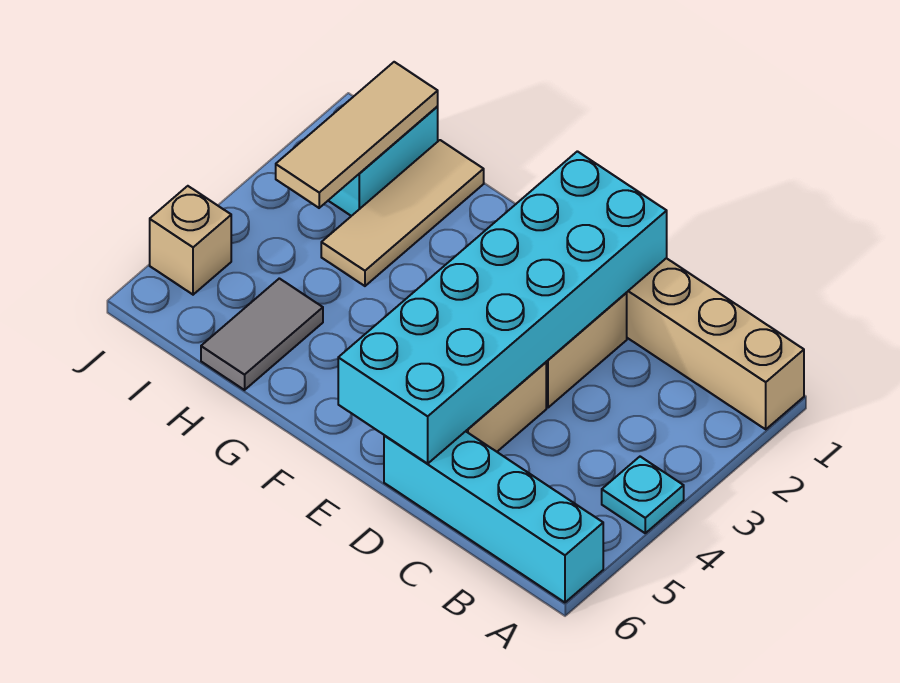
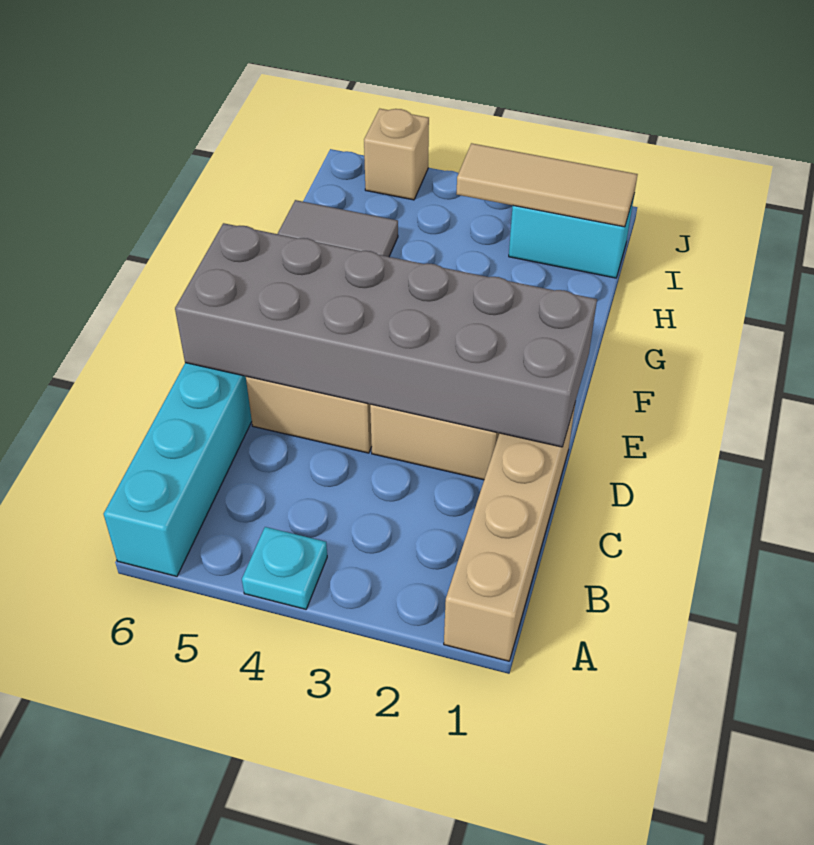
cyan 2x6 brick [338,151,667,464] -> grey 2x6 brick [175,223,597,447]
tan 1x3 tile [321,140,484,286] -> none

